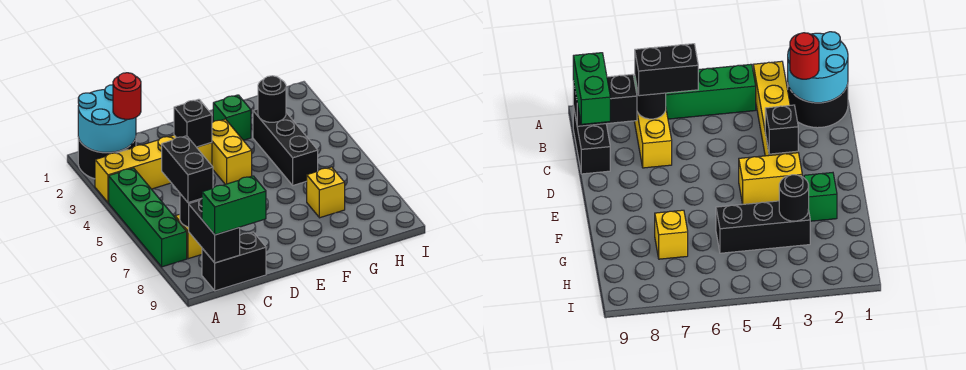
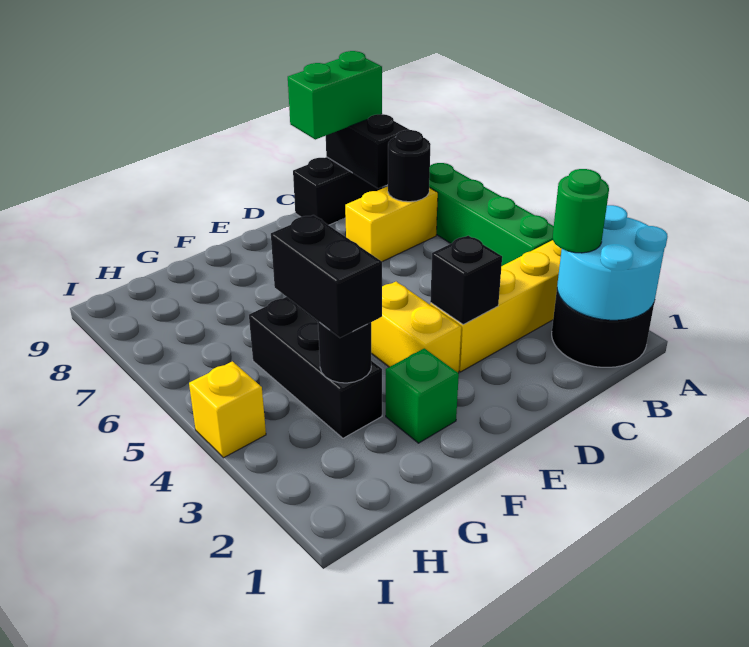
red 1x1 round brick [113,73,141,119] -> green 1x1 round brick [553,169,609,253]
black 1x2 brick [162,136,213,203] -> black 1x2 brick moved to [271,215,382,338]
yellow 1x1 brick [307,167,345,218] -> yellow 1x1 brick moved to [189,361,266,458]

